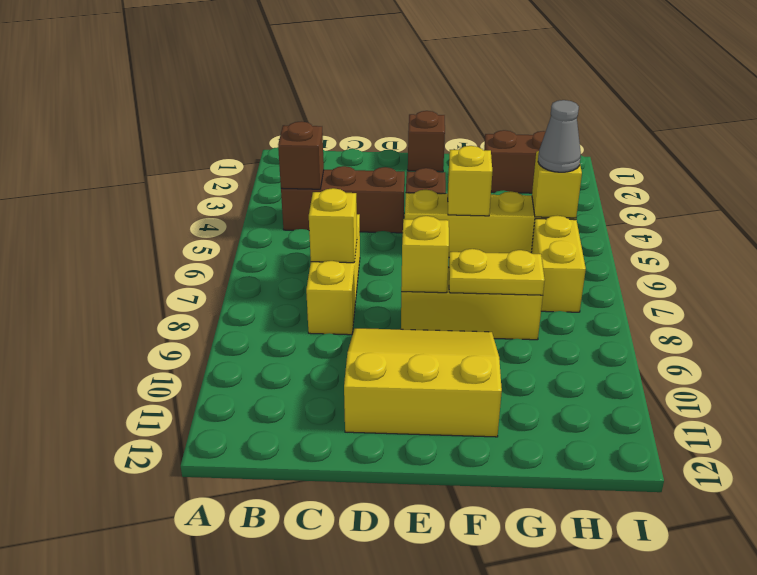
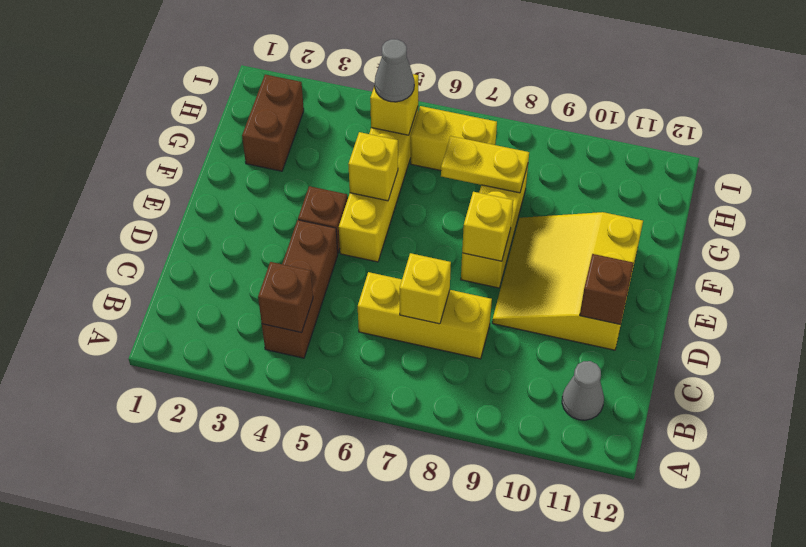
none -> grey 1x1 cone [562,361,604,420]
brown 1x1 brick [408,111,445,172] -> brown 1x1 brick moved to [580,254,634,324]
yellow 1x2 plate [449,249,545,295] -> yellow 1x2 plate turned to [441,136,529,193]

